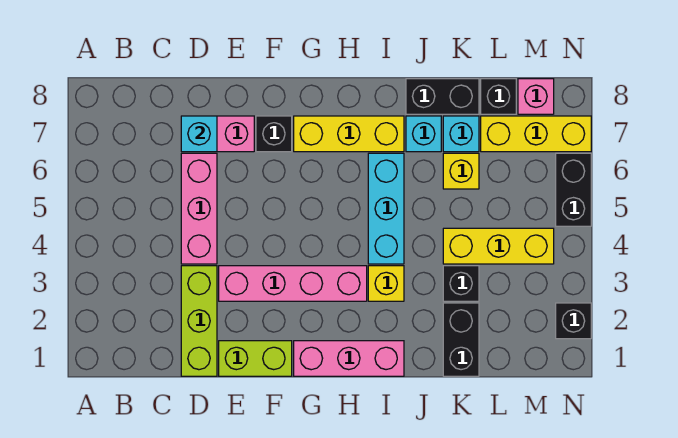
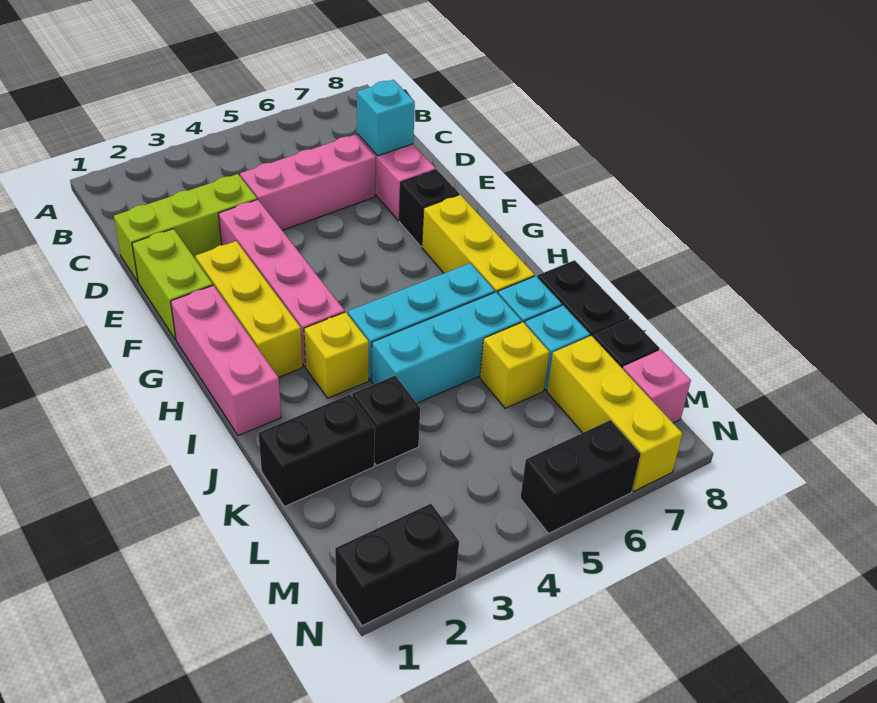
none -> cyan 1x3 brick [372,292,522,403]
yellow 1x3 brick [443,228,554,264] -> yellow 1x3 brick moved to [195,241,303,377]
black 1x1 brick [556,303,591,339] -> black 1x2 brick [335,504,459,626]

